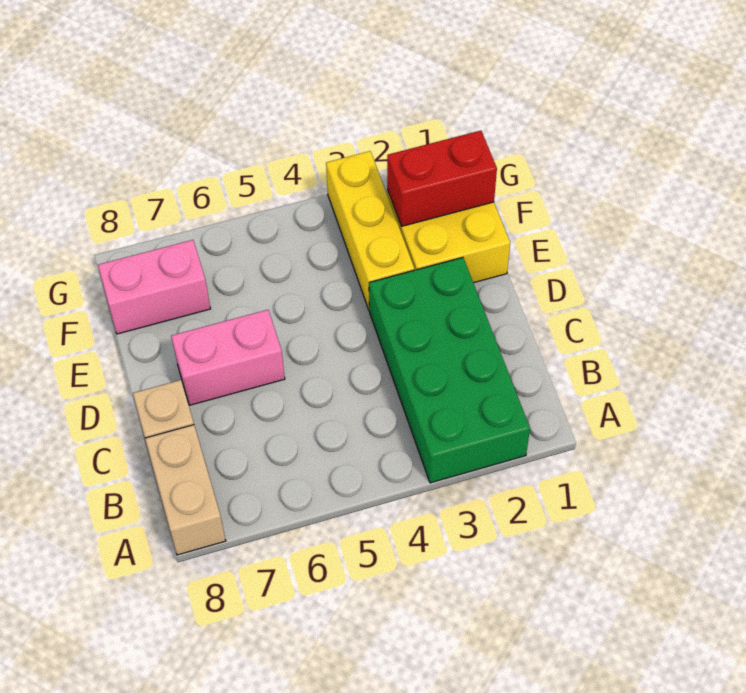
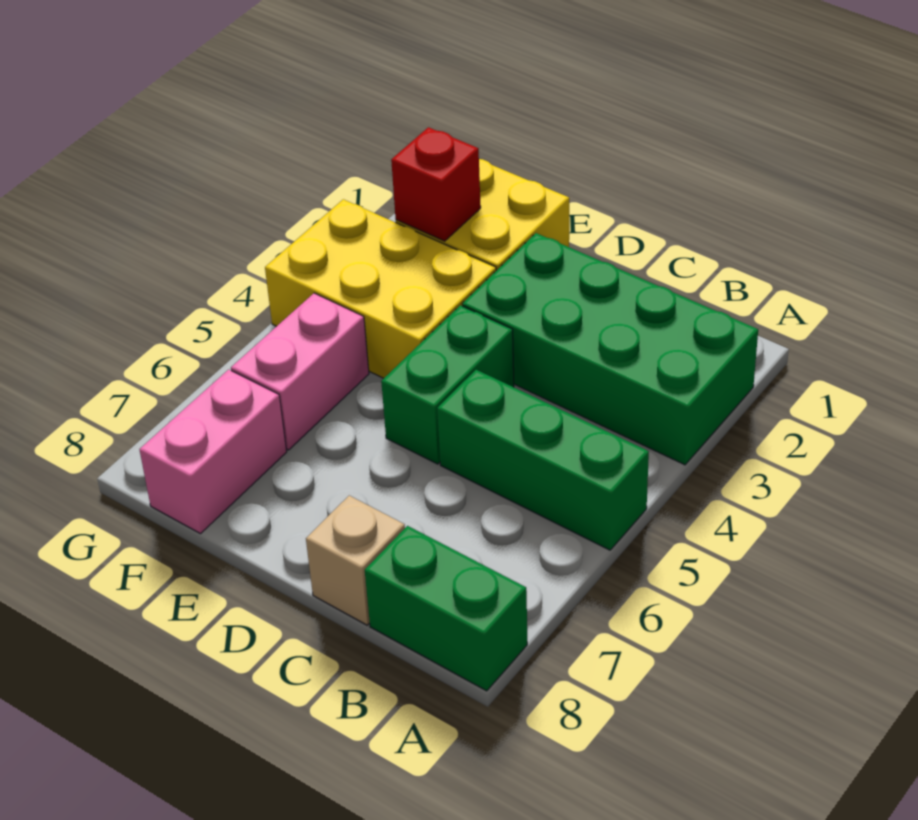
none -> green 1x3 brick [437,370,649,550]
tan 1x2 brick [145,425,226,555] -> green 1x2 brick [365,526,527,691]
none -> green 1x2 brick [381,305,514,464]
pink 1x2 brick [171,310,285,405] -> pink 1x2 brick moved to [231,293,369,450]
yellow 1x3 brick [326,151,414,311] -> yellow 2x3 brick [265,199,496,378]
red 1x2 brick [387,131,497,226] -> red 1x1 brick [391,127,481,241]

